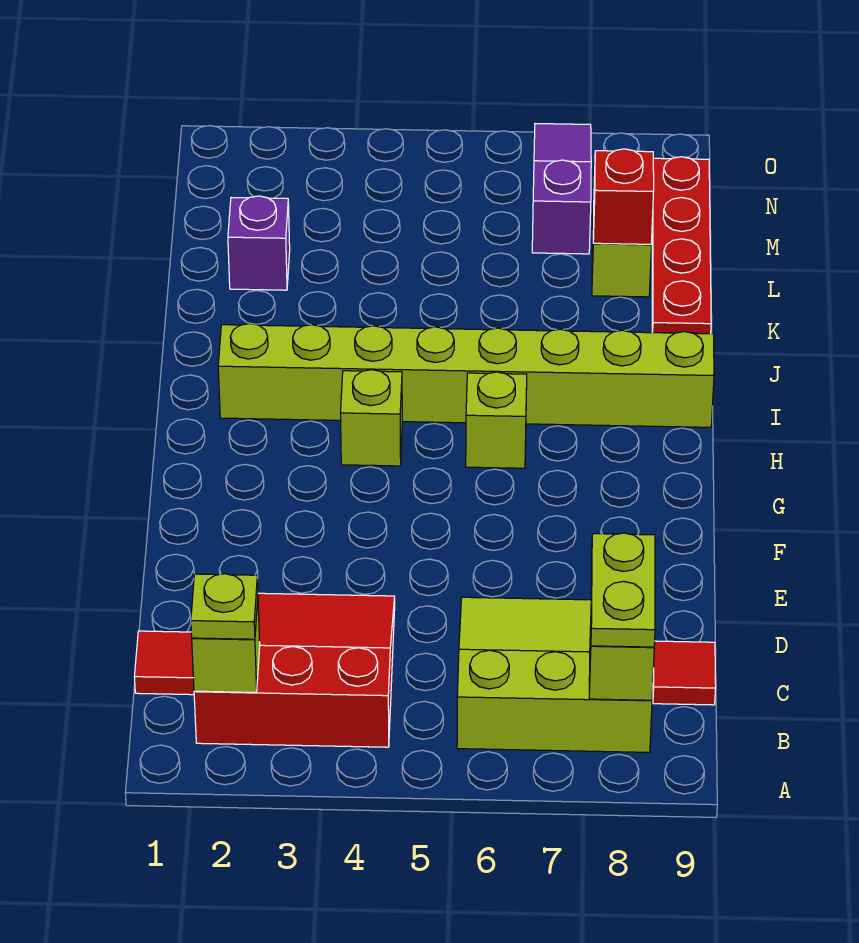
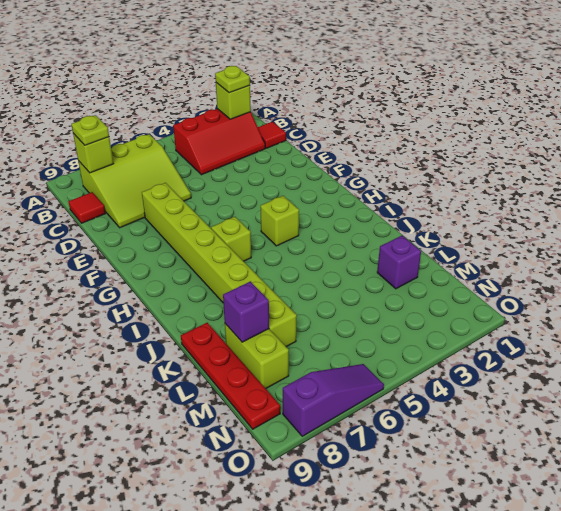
red 3x3 slope [194,593,395,747] -> red 2x3 slope [173,109,265,175]
lime 1x2 plate [591,533,655,647] -> lime 1x1 plate [71,115,109,145]
lime 1x8 brick [218,323,714,427] -> lime 1x8 brick turned to [142,183,297,347]
red 1x1 brick [593,149,654,244] -> purple 1x1 brick [223,281,269,342]
purple 1x3 slope [532,124,591,254] -> purple 1x3 slope turned to [283,364,384,436]

